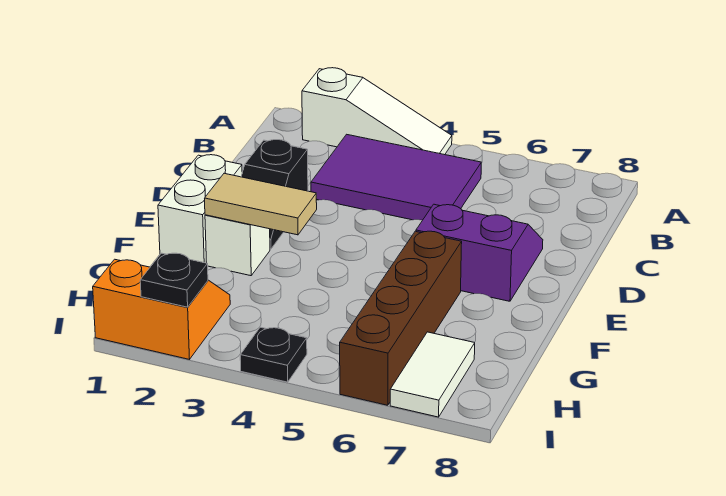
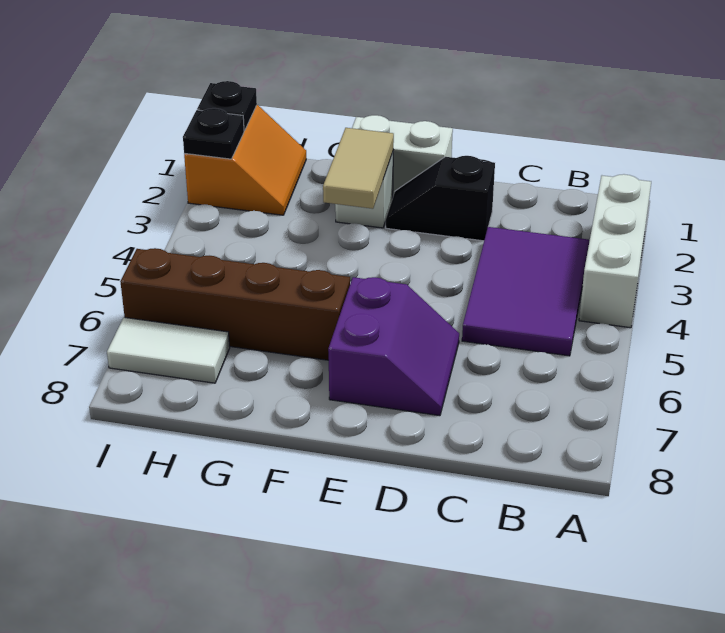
white 1x3 slope [302,68,452,155] -> white 1x3 brick [579,174,651,328]
black 1x1 plate [240,327,307,382] -> black 1x1 plate moved to [197,81,257,131]

